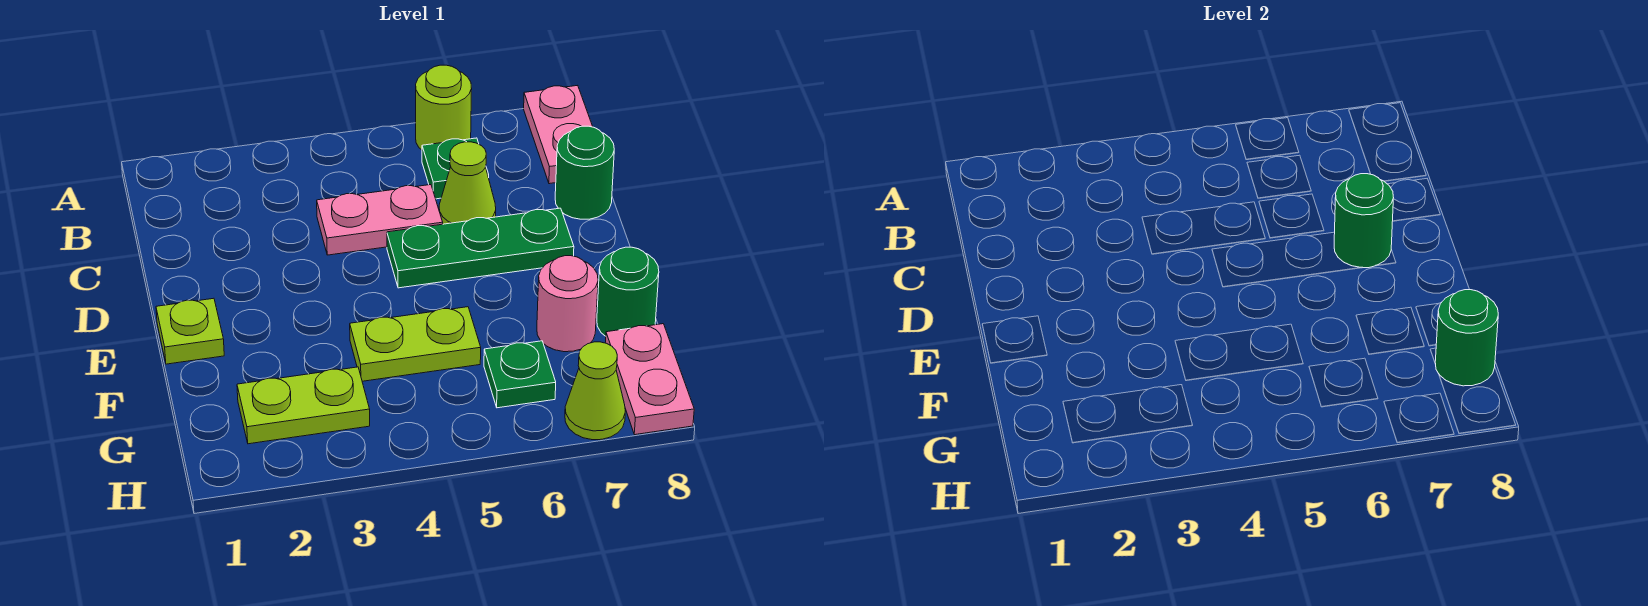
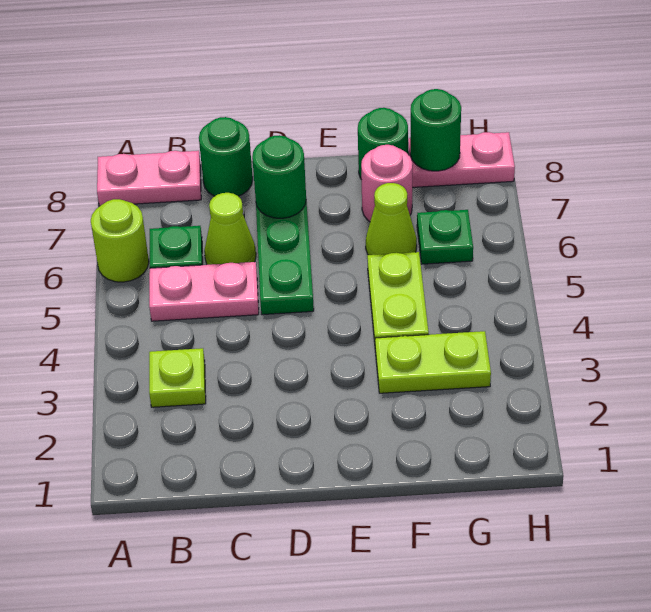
pink 1x2 plate [317,185,443,255] -> pink 1x2 plate turned to [149,262,259,321]
lime 1x1 plate [156,298,224,364] -> lime 1x1 plate moved to [149,348,206,407]
lime 1x2 plate [237,367,370,444] -> lime 1x2 plate turned to [375,331,491,393]
lime 1x1 cone [565,342,625,440] -> lime 1x1 cone moved to [366,183,417,255]

